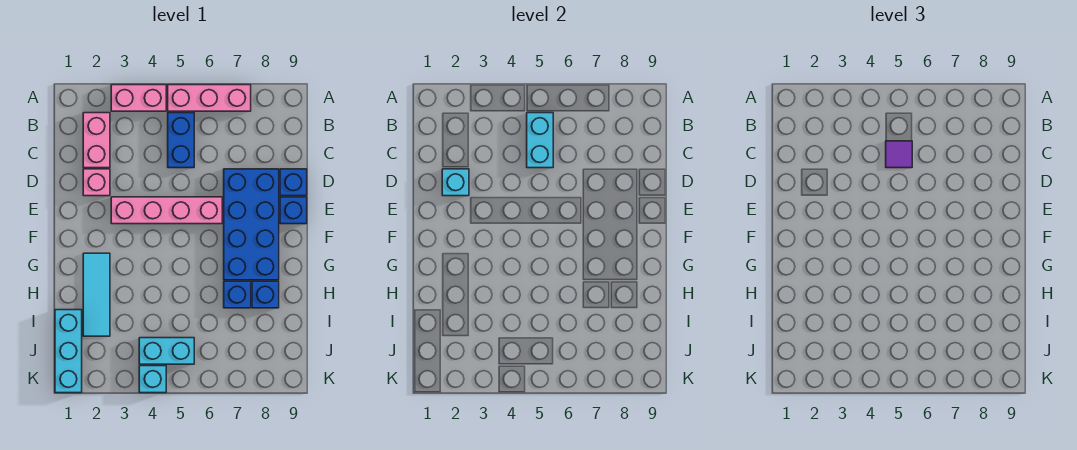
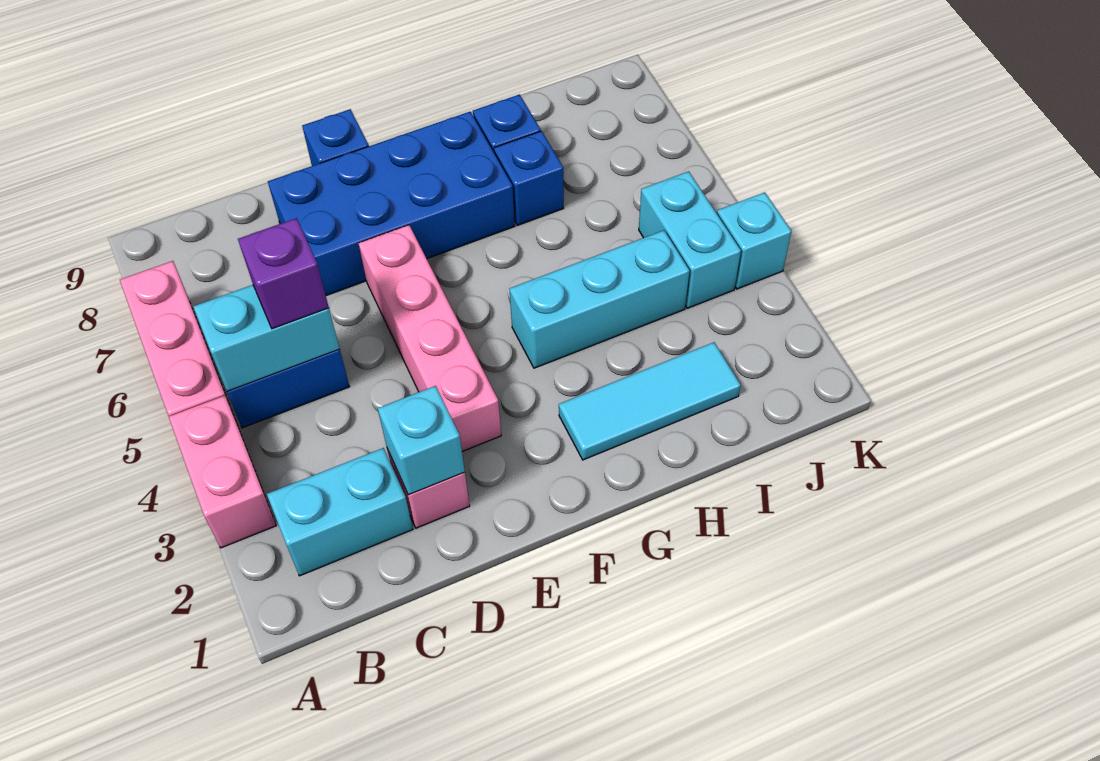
pink 1x2 brick [83,113,110,168] -> cyan 1x2 brick [267,448,413,576]
purple 1x1 tile [886,141,912,168] -> purple 1x1 brick [238,218,329,329]
blue 1x1 brick [280,169,307,196] -> none
cyan 1x3 brick [55,310,82,393] -> cyan 1x3 brick moved to [509,230,689,368]

